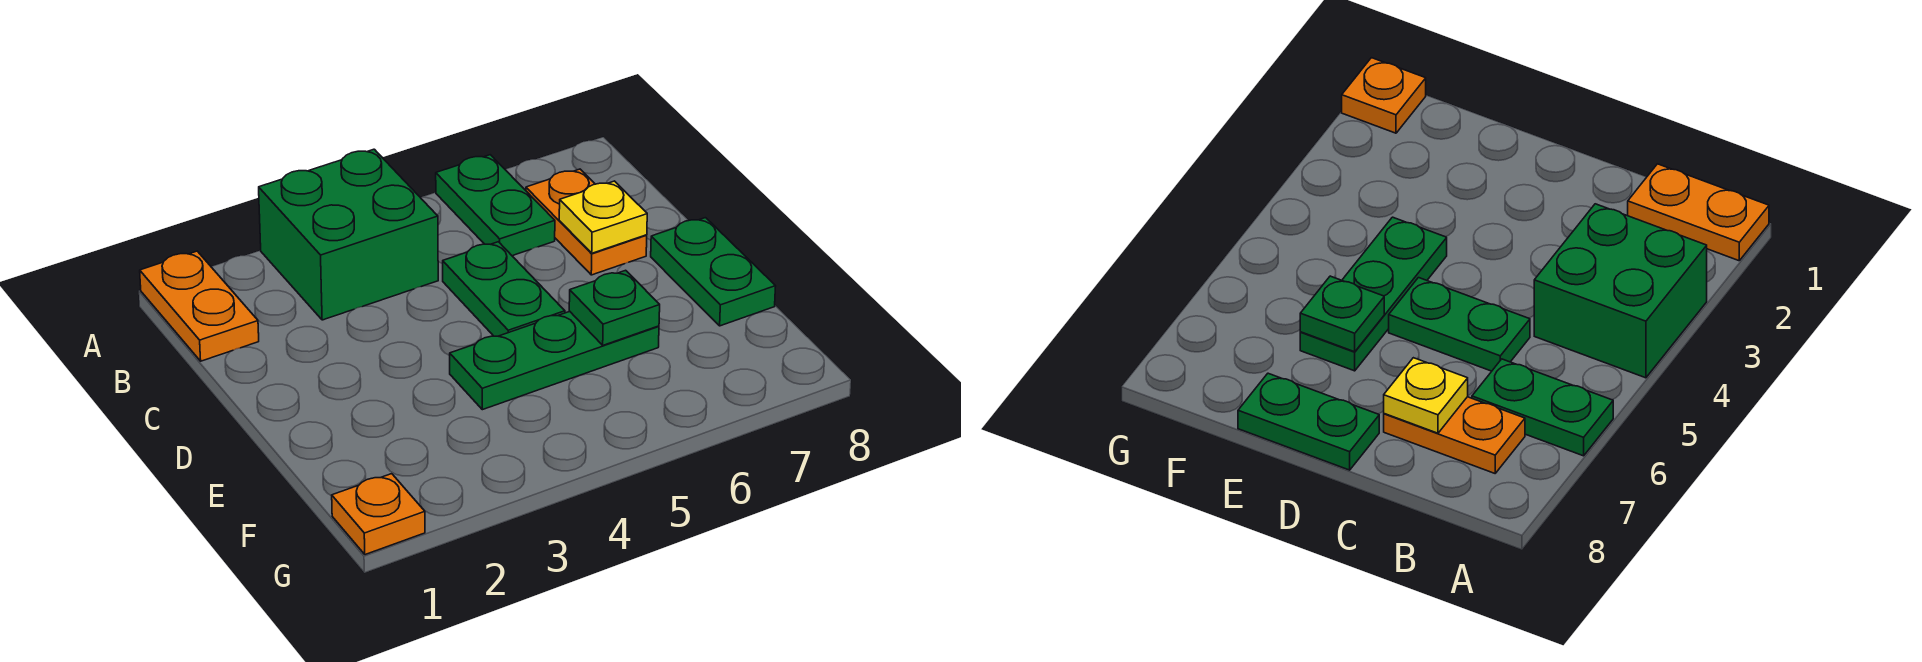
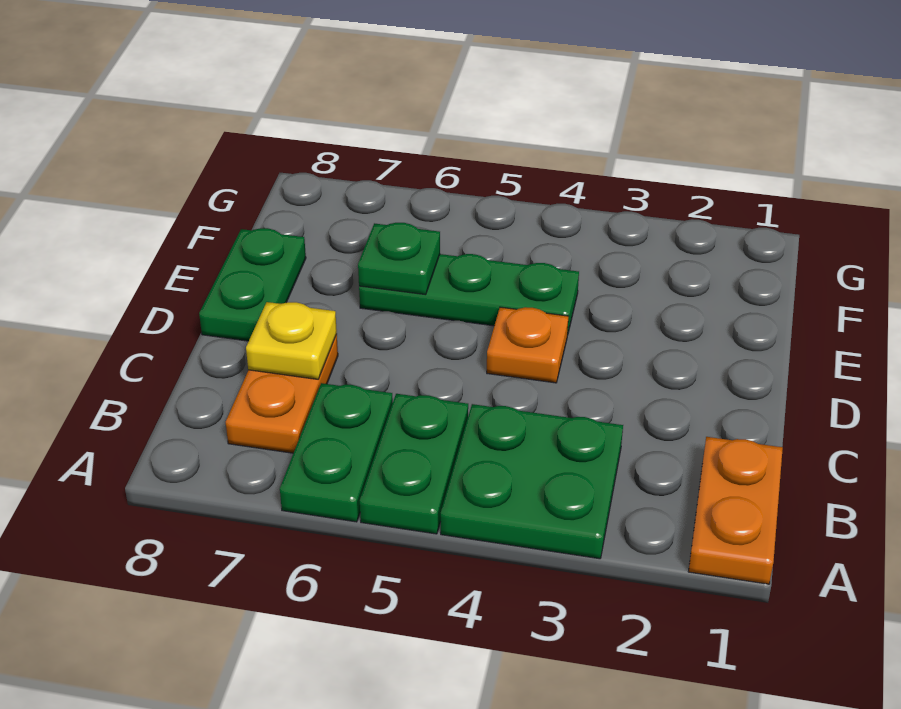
green 2x2 brick [259,149,438,320] -> green 2x2 plate [441,404,623,559]
green 1x2 plate [443,242,565,336] -> green 1x2 plate moved to [360,394,468,534]
orange 1x1 plate [332,474,425,555] -> orange 1x1 plate moved to [487,307,568,383]

